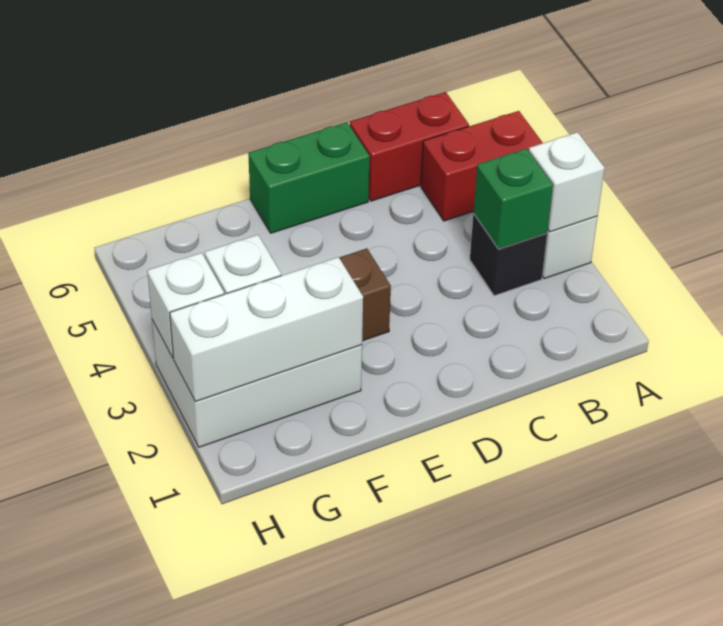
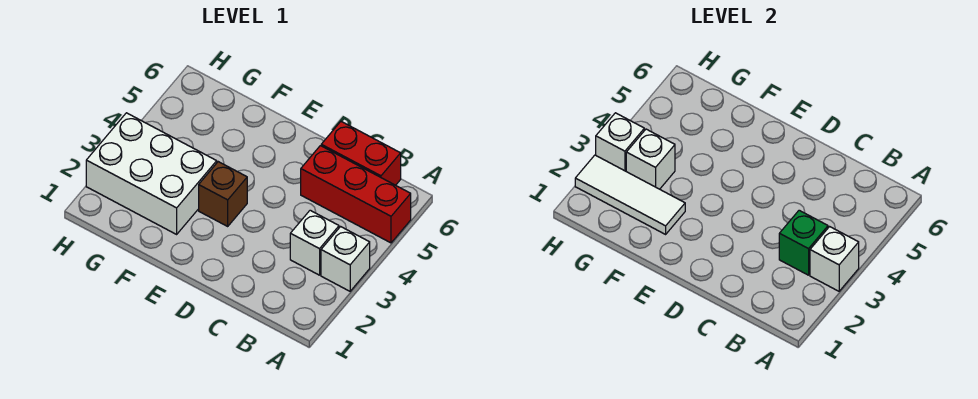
red 1x2 brick [421,111,543,221] -> red 1x3 brick [301,146,411,243]
black 1x1 brick [470,214,547,296] -> white 1x1 brick [290,210,339,275]
green 1x2 brick [248,122,370,233] -> none
white 1x3 brick [170,257,363,402] -> white 1x3 tile [575,155,685,234]

